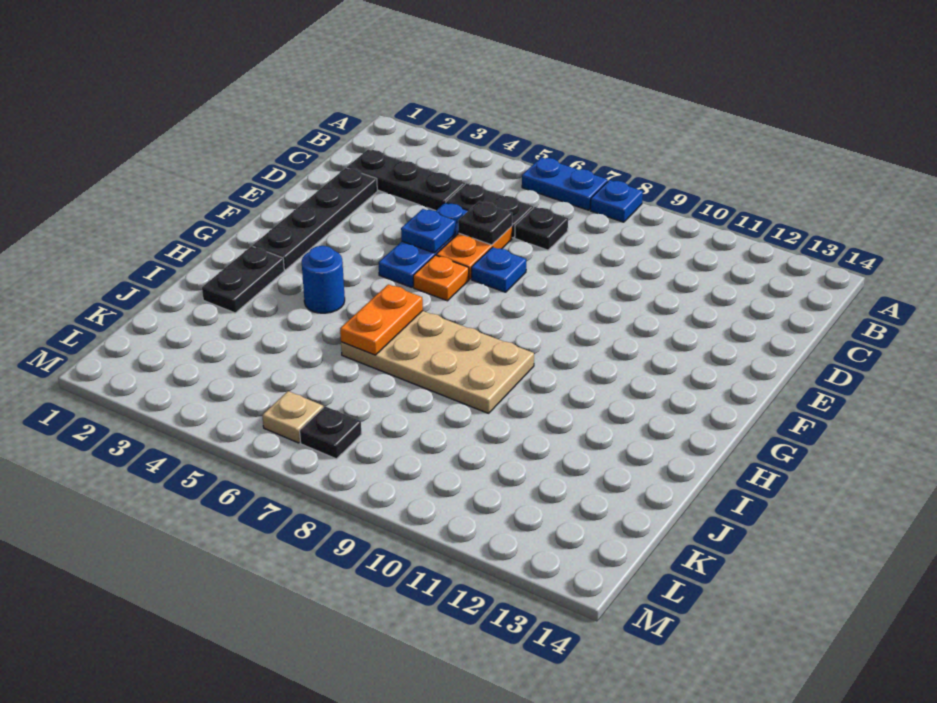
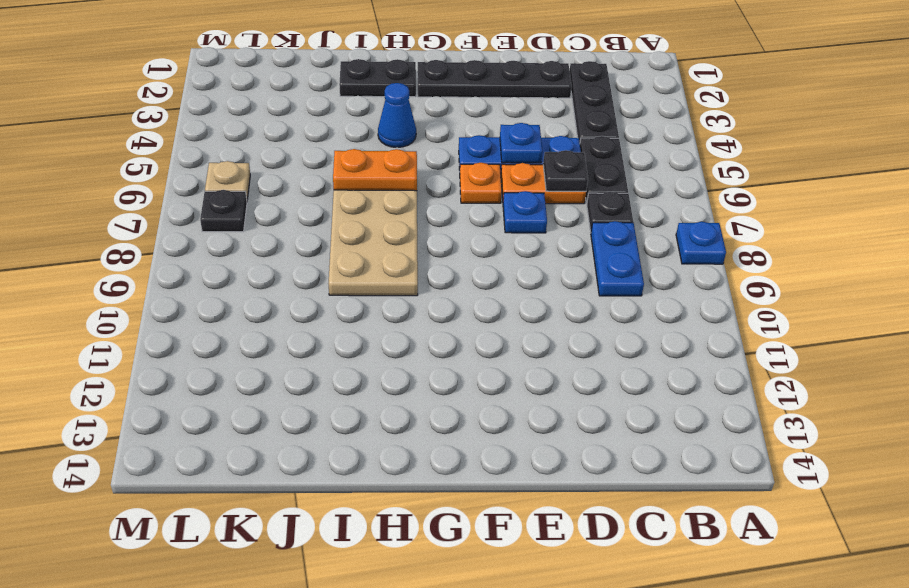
blue 1x2 plate [522,157,608,210] -> blue 1x2 plate moved to [591,221,644,296]
blue 1x1 round brick [302,246,345,313] -> blue 1x1 cone [378,83,416,147]

